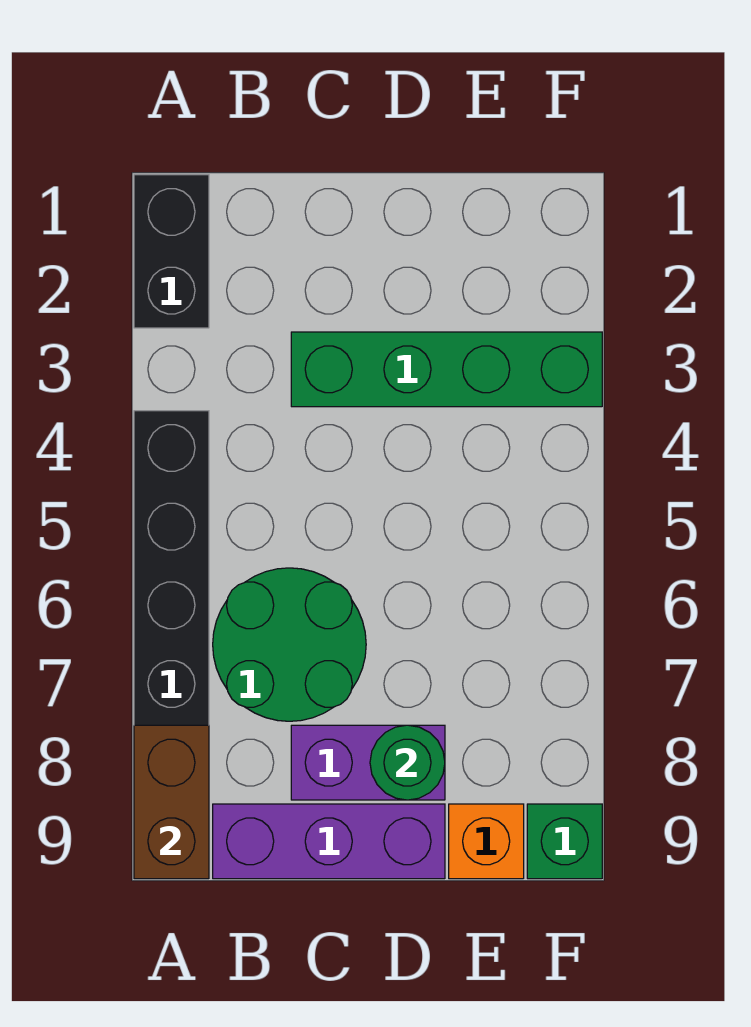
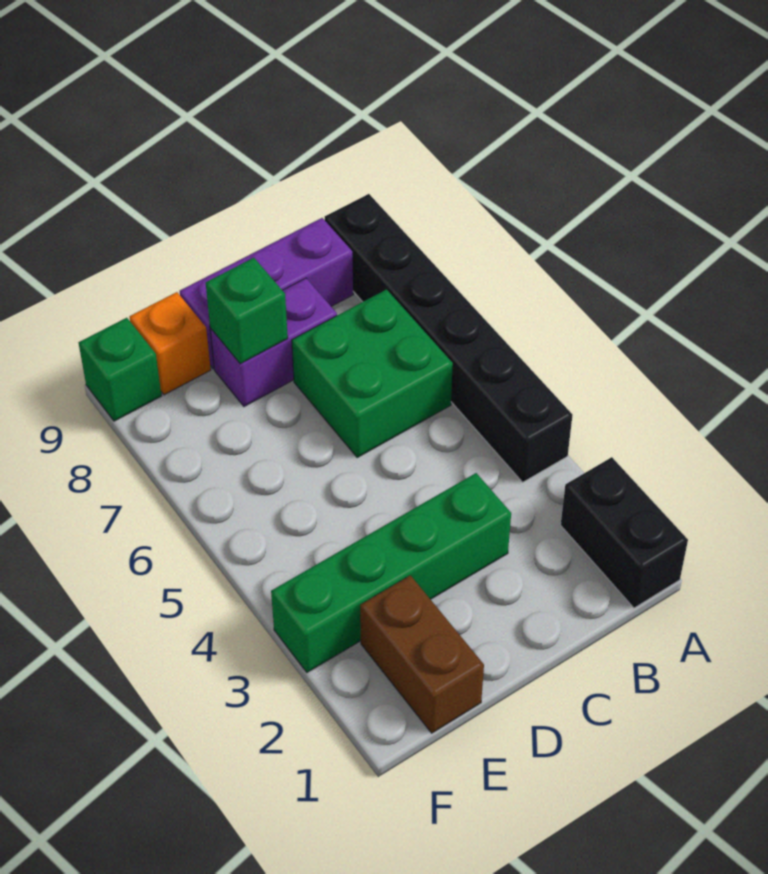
brown 1x2 brick [134,725,209,879] -> brown 1x2 brick moved to [360,575,484,733]
green 2x2 round brick [213,568,366,721] -> green 2x2 brick [292,290,453,457]
green 1x1 round brick [370,725,445,800] -> green 1x1 brick [206,258,288,364]

